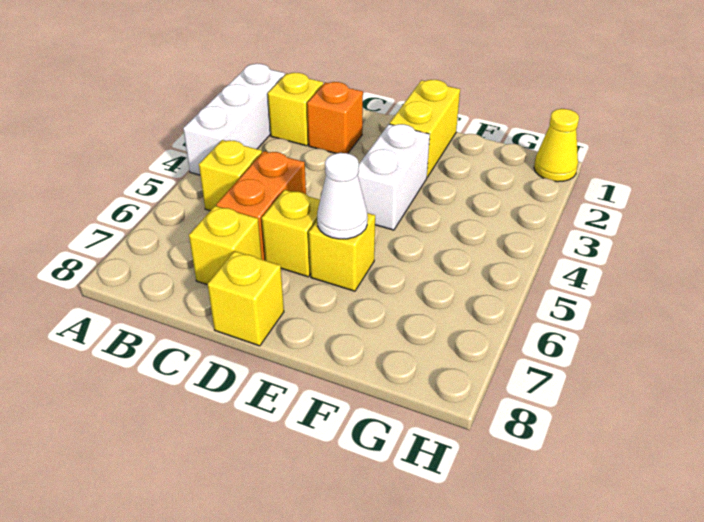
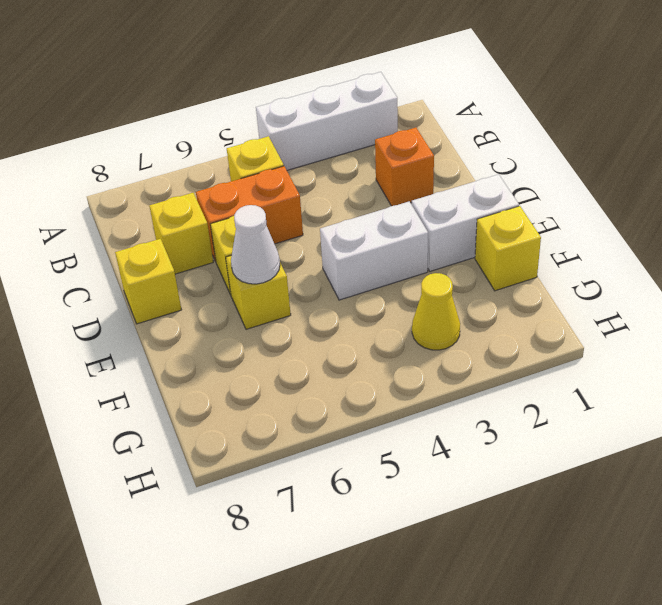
yellow 1x1 brick [268,73,323,146] -> yellow 1x1 brick moved to [475,206,541,291]
yellow 1x2 brick [390,80,460,177] -> white 1x2 brick [412,174,519,271]
yellow 1x1 cone [534,109,579,182] -> yellow 1x1 cone moved to [412,273,460,350]

